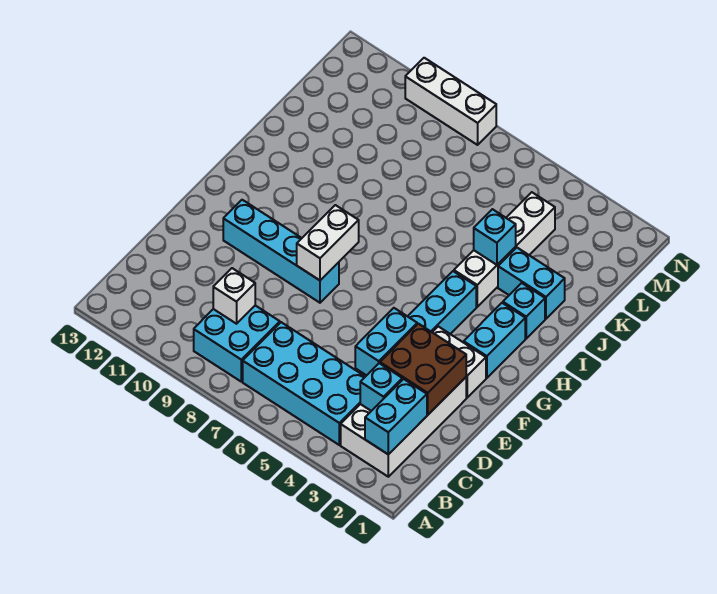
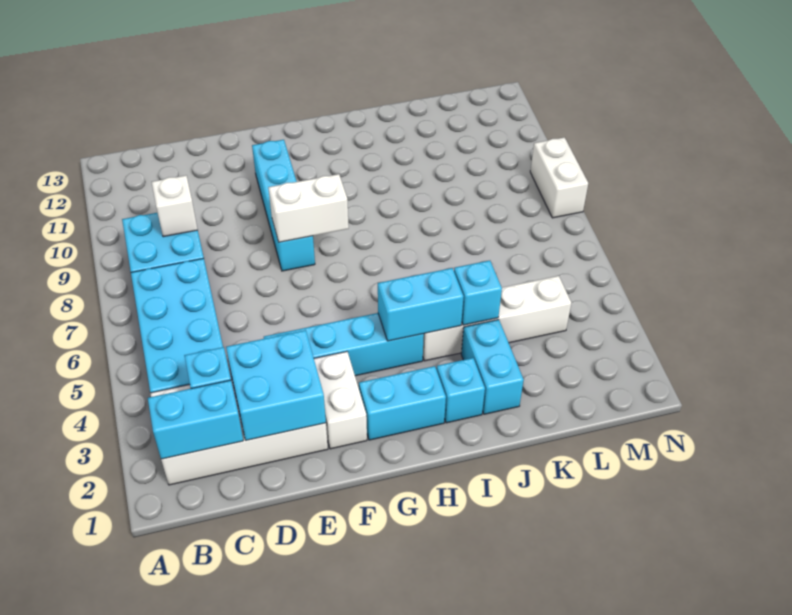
brown 2x2 brick [380,324,466,415] -> cyan 2x2 brick [226,330,326,440]
cyan 1x2 brick [355,308,417,376] -> cyan 1x2 brick moved to [378,268,464,341]
white 1x3 brick [405,58,496,145] -> white 1x2 brick [530,137,588,218]

